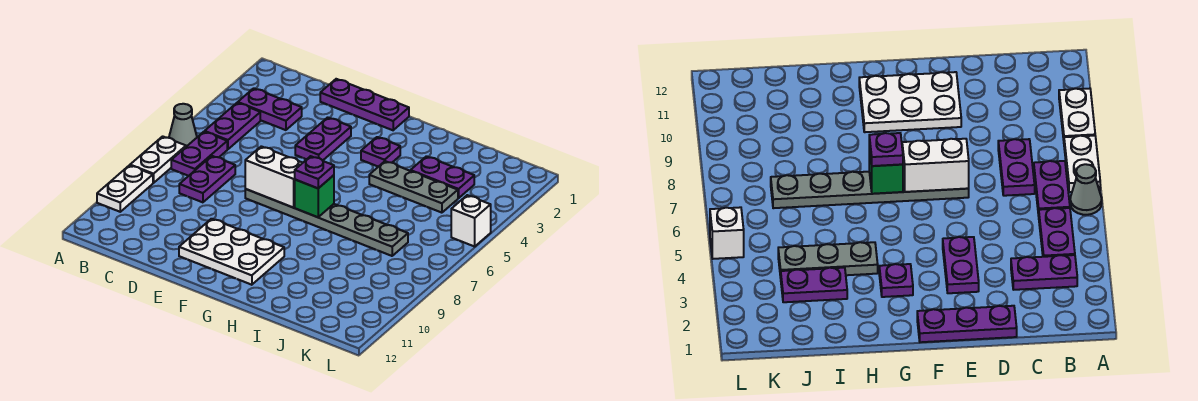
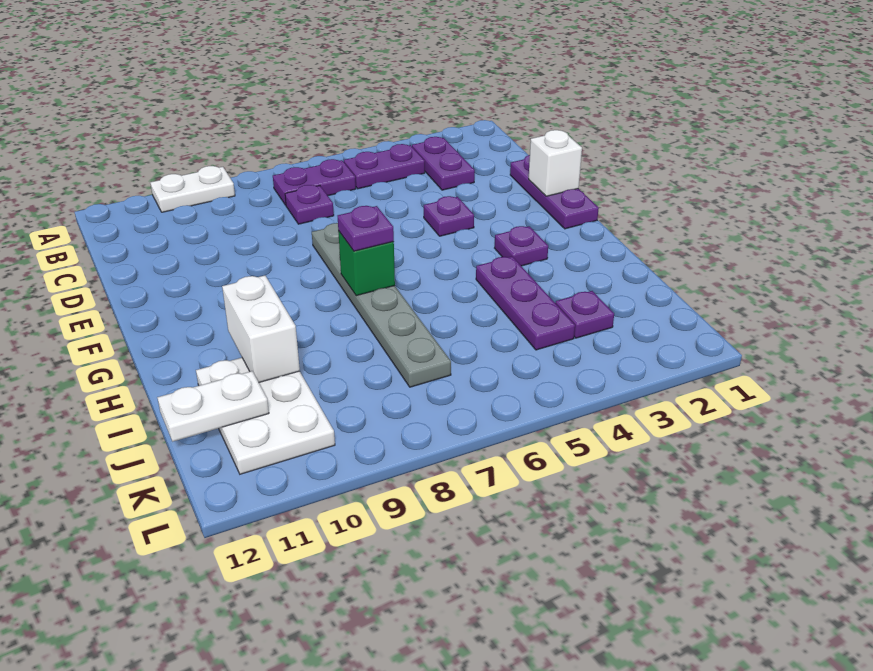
grey 1x1 cone [169,104,197,147] -> none
white 1x2 plate [130,136,186,183] -> white 1x2 plate moved to [157,371,269,442]
purple 1x2 plate [179,156,235,202] -> purple 1x1 plate [285,185,334,224]
purple 1x2 plate [295,117,351,160] -> purple 1x1 plate [424,196,474,236]
white 1x2 brick [245,146,302,207] -> white 1x2 brick moved to [222,275,300,382]
white 2x3 plate [179,219,284,285] -> white 2x3 plate moved to [196,358,335,474]
grey 1x3 plate [369,161,458,213] -> purple 1x3 plate [476,257,575,350]
purple 1x2 plate [411,156,474,198] -> purple 1x1 plate [555,291,614,338]
white 1x1 brick [451,195,491,246] -> white 1x1 brick moved to [529,130,582,196]

